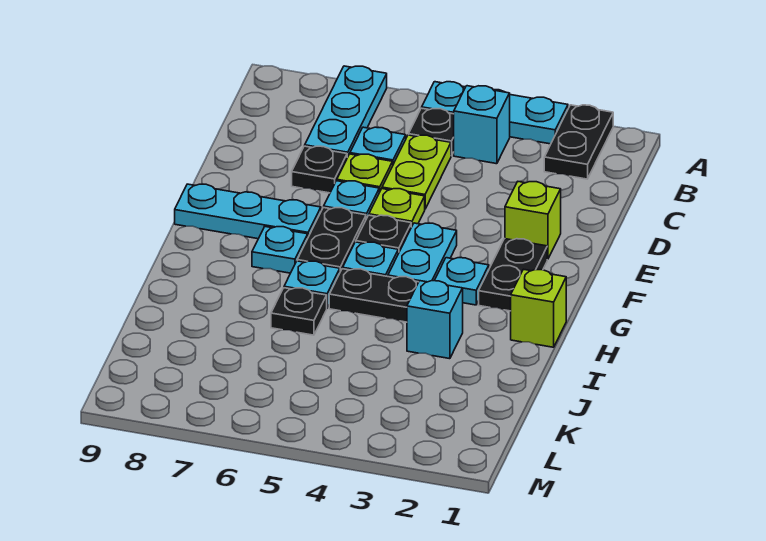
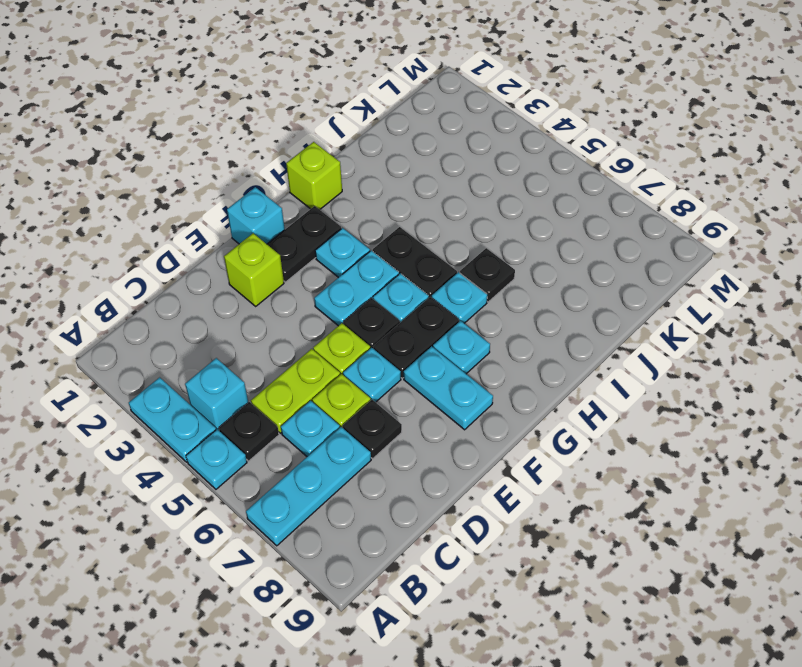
black 1x2 plate [544,105,613,179] -> none
cyan 1x3 plate [175,184,321,239] -> cyan 1x2 plate [404,346,493,430]
cyan 1x1 brick [407,281,463,359] -> cyan 1x1 brick moved to [227,187,285,244]

